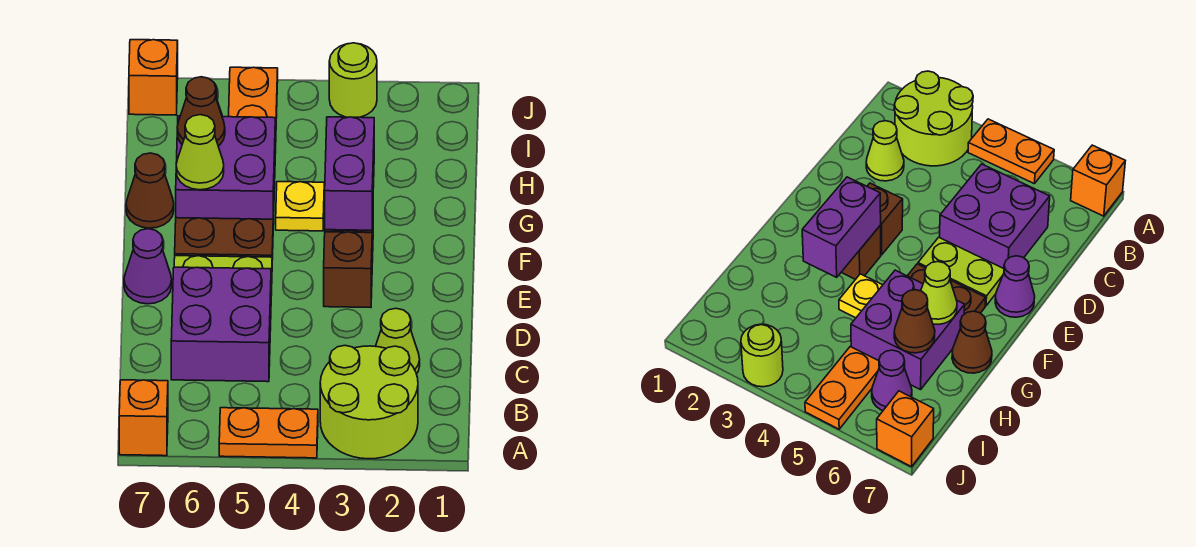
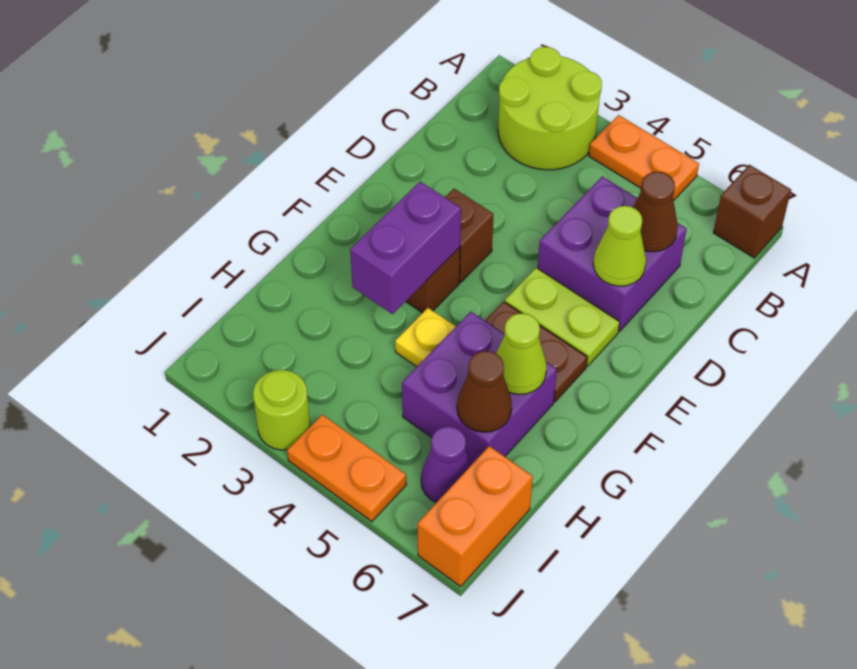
orange 1x1 brick [119,380,168,456] -> brown 1x1 brick [713,165,791,258]
lime 1x1 cone [376,308,420,374] -> lime 1x1 cone moved to [593,206,646,286]
purple 1x1 cone [124,229,172,304] -> none
brown 1x1 cone [126,153,174,228] -> brown 1x1 cone moved to [633,172,678,252]
orange 1x2 plate [229,67,278,153] -> orange 1x2 plate turned to [287,415,406,522]
orange 1x1 brick [129,40,178,115] -> orange 1x2 brick [418,446,533,587]

